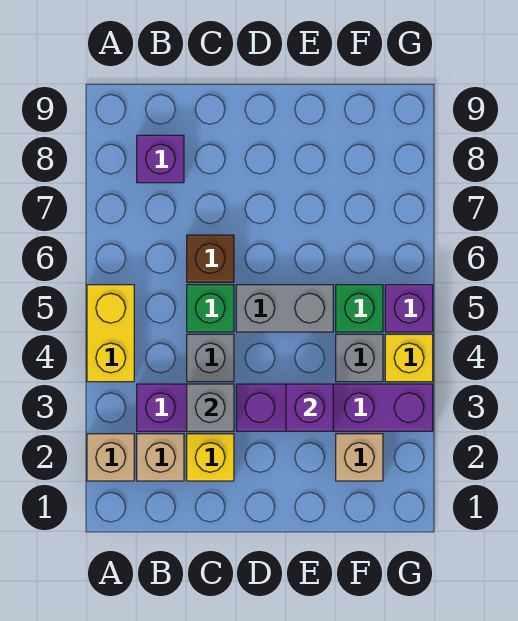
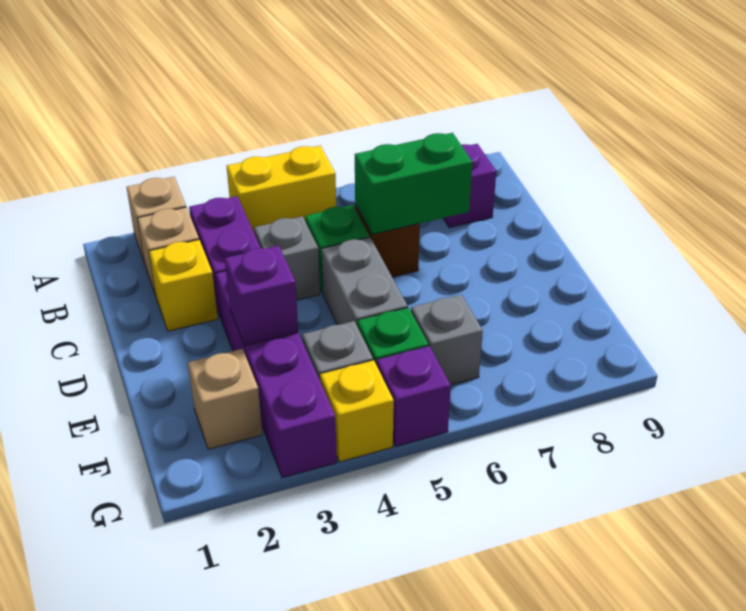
grey 1x1 brick [187,384,234,431] -> grey 1x1 brick moved to [411,294,483,385]
none -> green 1x2 brick [355,133,472,234]

